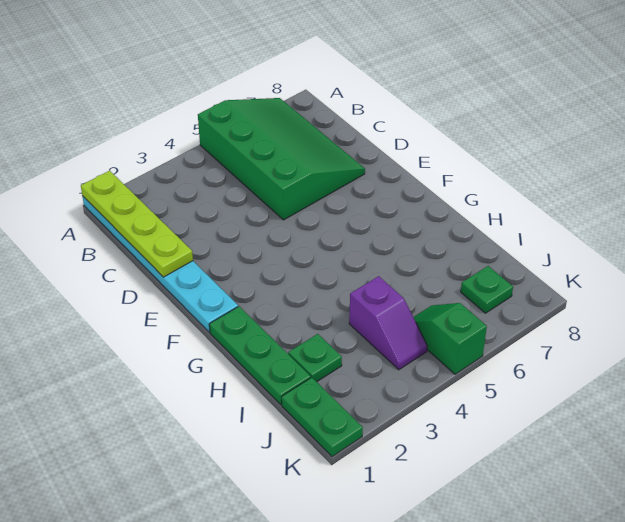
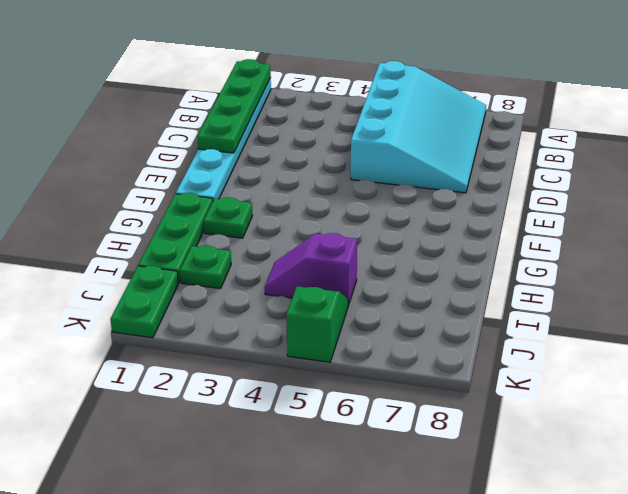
lime 1x4 plate [81,171,193,277] -> green 1x4 plate [197,59,271,153]
green 3x4 slope [198,98,365,220] -> cyan 3x4 slope [351,61,486,193]
purple 1x2 slope [349,276,427,370] -> purple 1x2 slope turned to [265,233,357,305]
green 1x1 plate [461,266,513,313] -> green 1x1 plate moved to [204,198,253,238]

